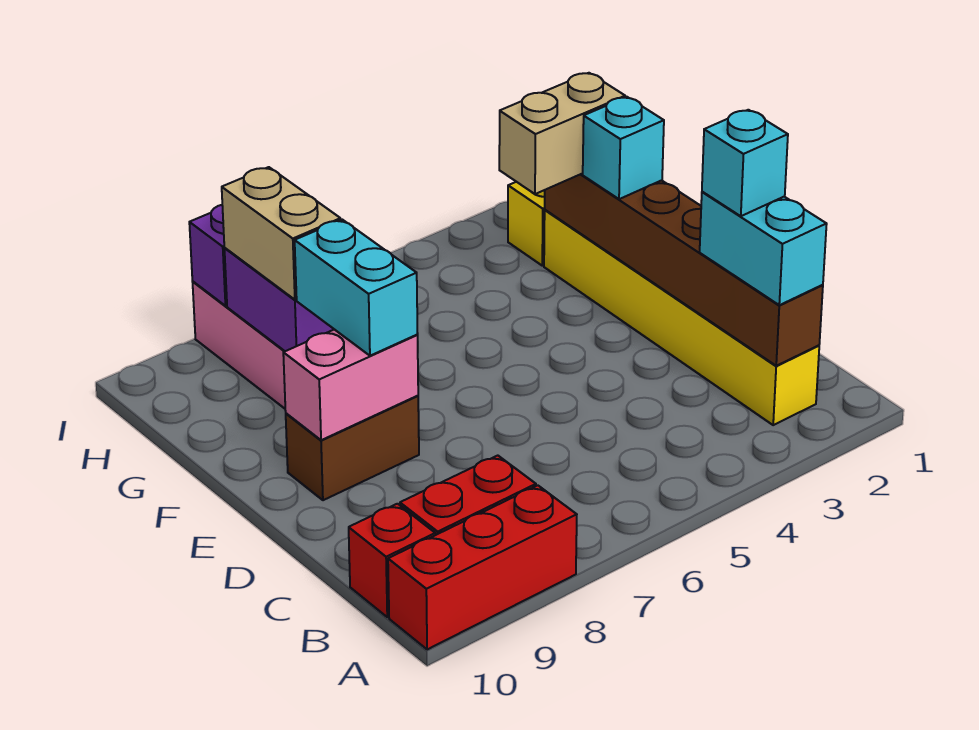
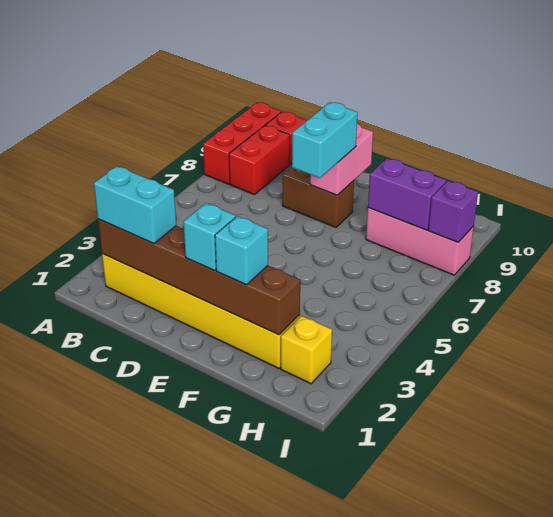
cyan 1x1 brick [702,110,788,216] -> cyan 1x1 brick moved to [183,203,236,271]
brown 1x2 brick [286,396,419,500] -> brown 1x2 brick turned to [282,167,354,227]
cyan 1x2 brick [295,220,418,356] -> cyan 1x2 brick turned to [292,102,358,178]
tan 1x2 brick [499,73,625,194] -> none
tan 1x2 brick [222,167,341,300] -> none

